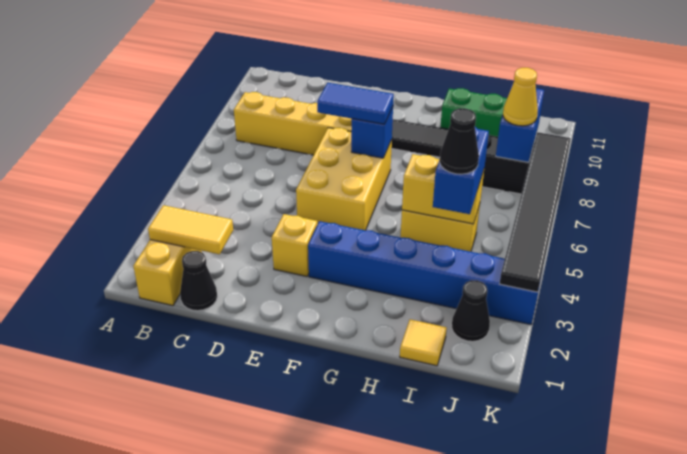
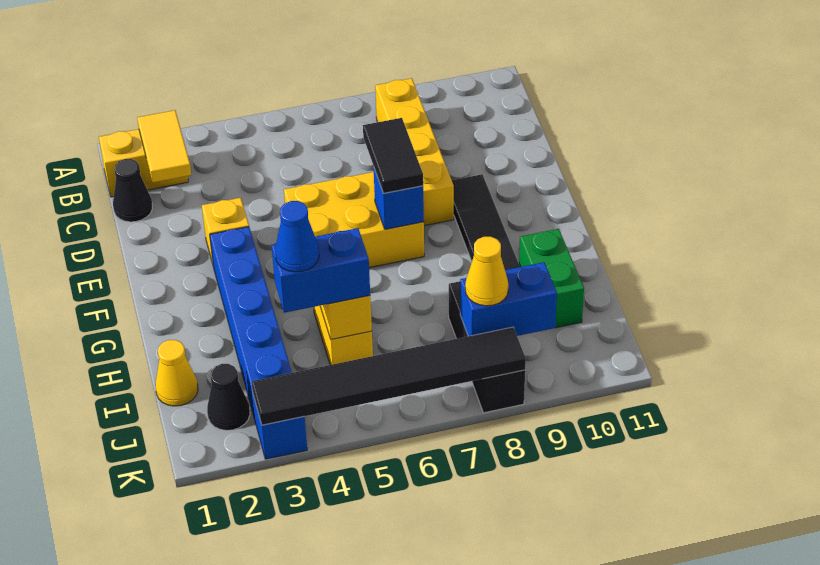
blue 1x2 tile [317,83,394,124] -> black 1x2 tile [363,118,423,193]
yellow 1x1 tile [400,319,447,366] -> yellow 1x1 cone [155,340,198,406]
black 1x1 cone [440,108,479,174] -> blue 1x1 cone [275,201,319,272]

